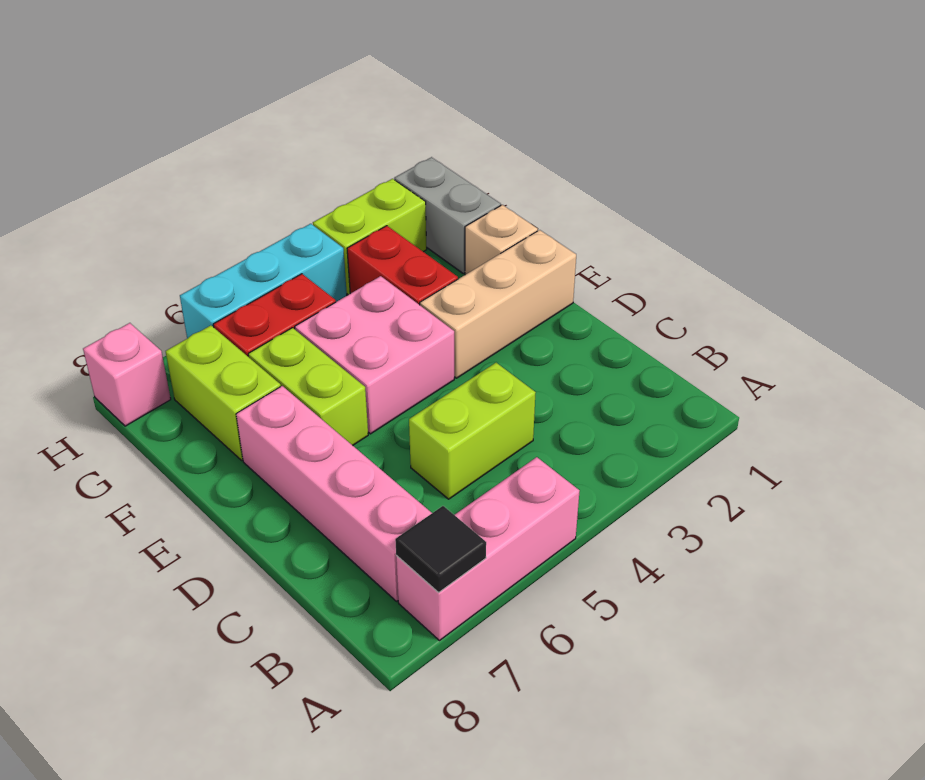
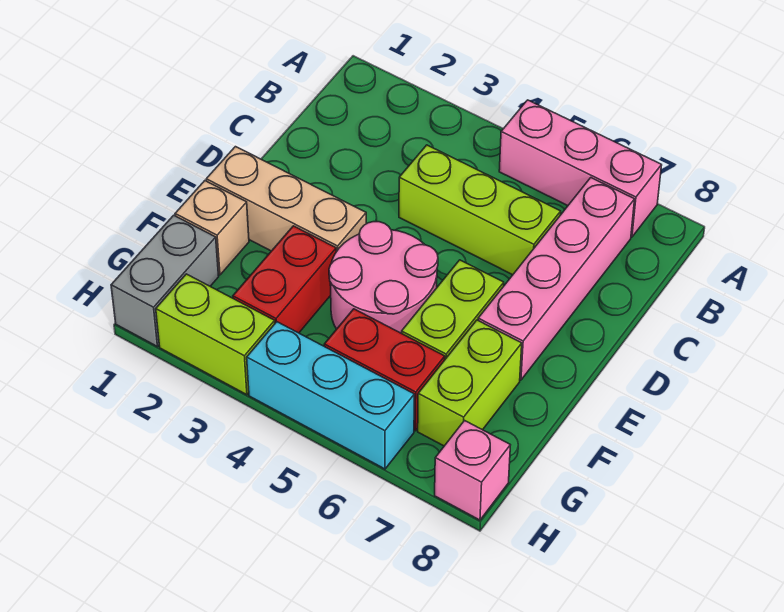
black 1x1 tile [395,506,486,592] -> none
lime 1x2 brick [409,363,536,499] -> lime 1x3 brick [399,145,561,275]
pink 2x2 brick [295,276,454,434] -> pink 2x2 round brick [329,222,438,333]

